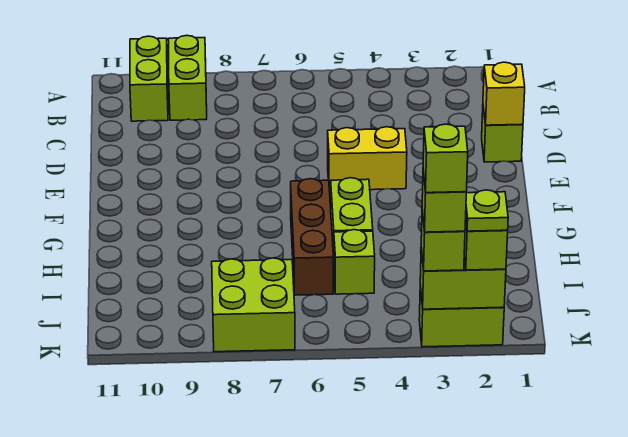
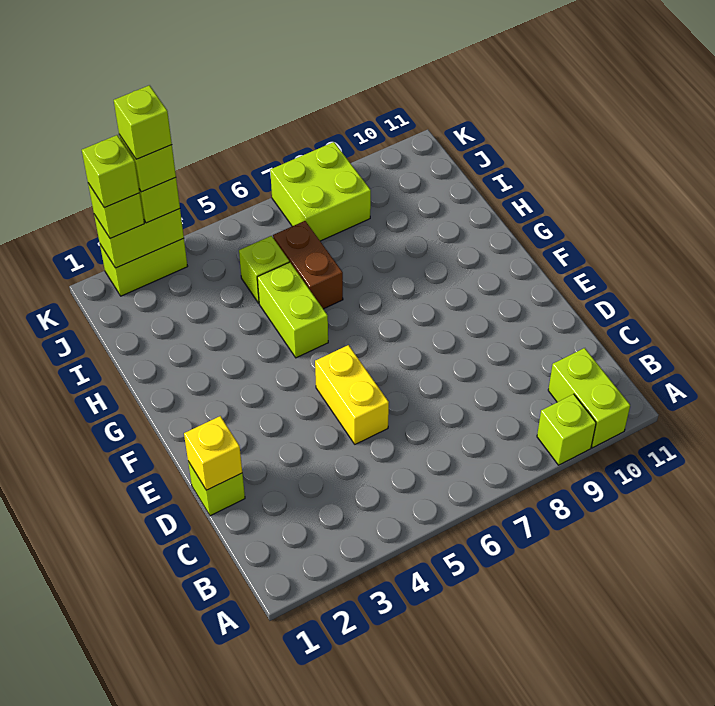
lime 1x2 brick [168,35,207,120] -> lime 1x1 brick [537,394,596,465]
yellow 1x2 brick [328,127,407,191] -> yellow 1x2 brick turned to [315,345,389,444]
brown 1x3 brick [291,179,333,295] -> brown 1x2 brick [273,221,343,309]
lime 1x1 plate [466,190,508,231] -> lime 1x1 brick [82,135,139,208]

